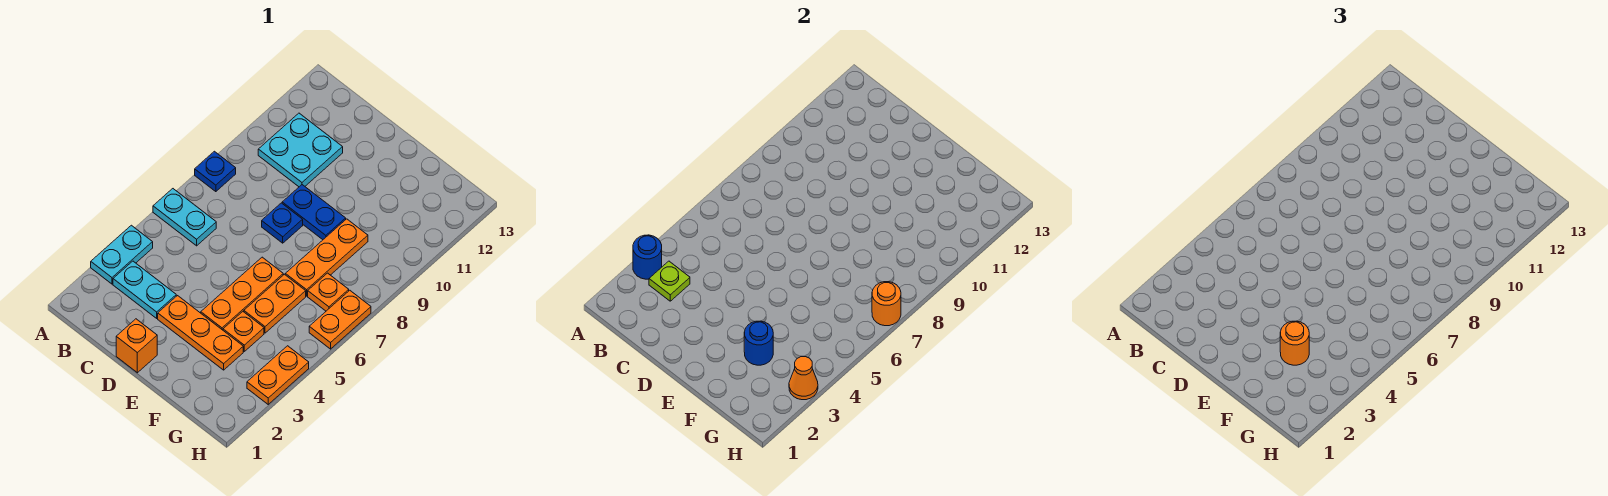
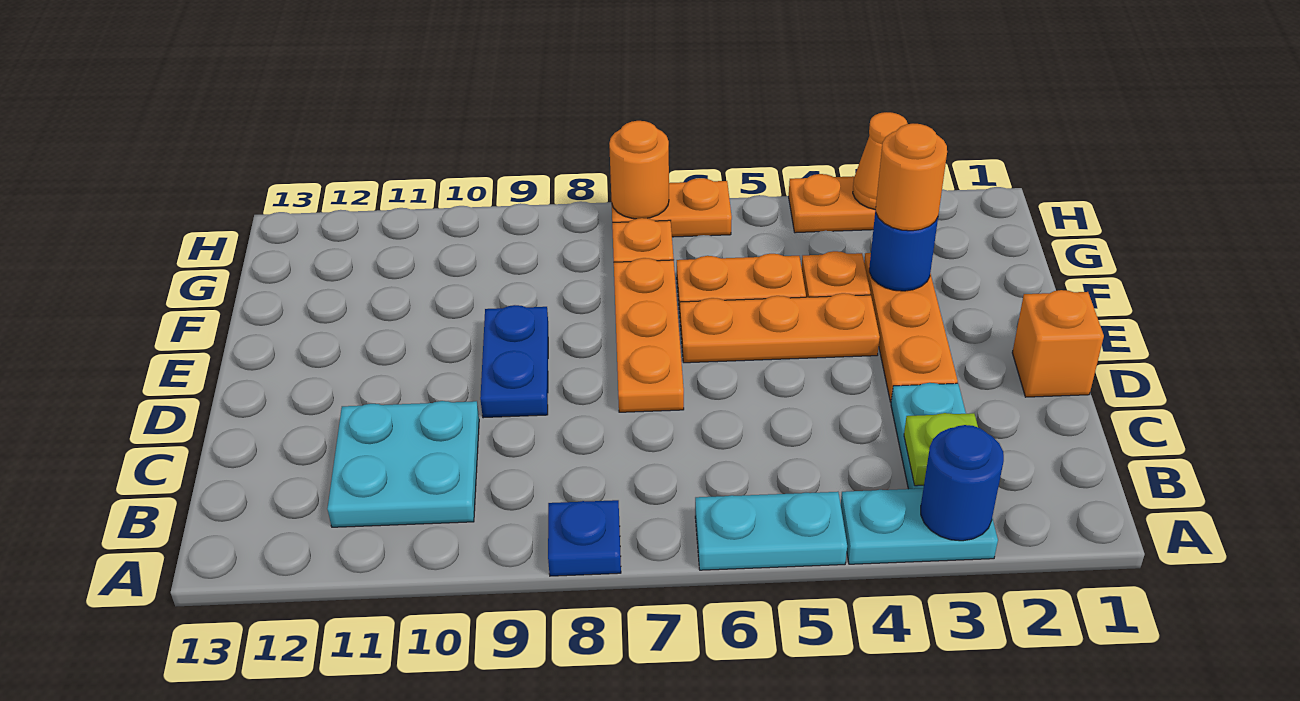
cyan 1x2 plate [153,189,216,246] -> cyan 1x2 plate turned to [695,492,847,570]
blue 1x1 plate [262,203,303,243] -> none
orange 1x3 plate [285,219,368,296] -> orange 1x3 plate turned to [614,258,684,412]

